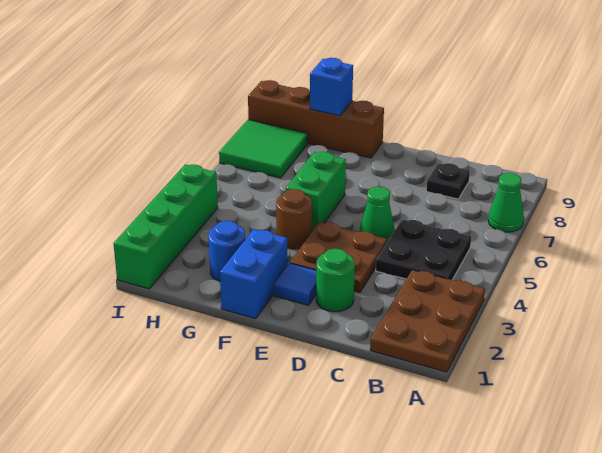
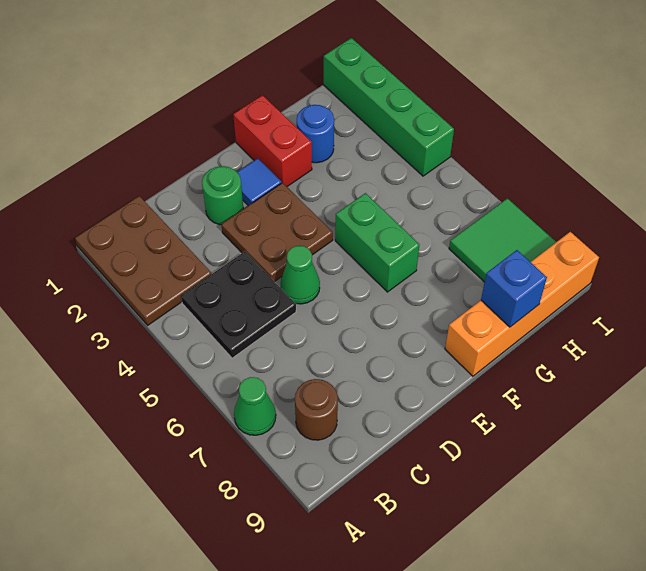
black 1x1 plate [426,163,470,199] -> none
blue 1x2 brick [220,229,288,319] -> red 1x2 brick [233,95,312,186]
brown 1x1 round brick [276,189,312,249] -> brown 1x1 round brick moved to [295,379,338,440]
brown 1x4 brick [248,80,384,158] -> orange 1x4 brick [445,232,599,376]

